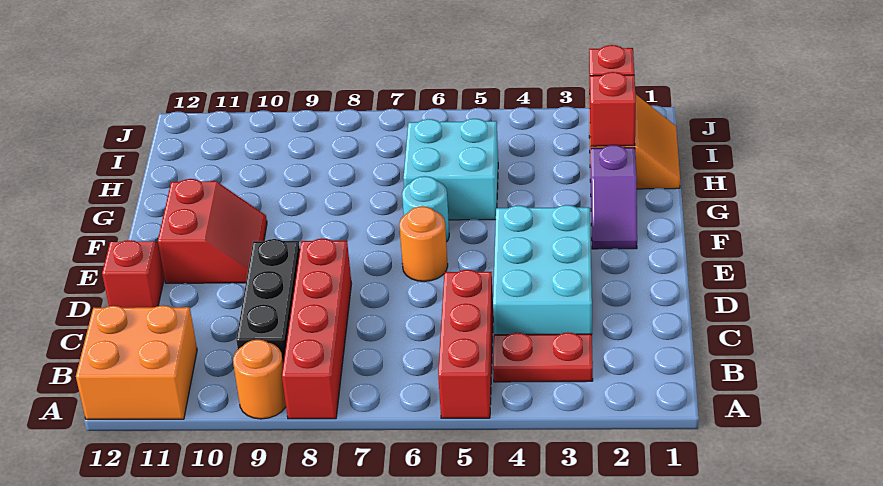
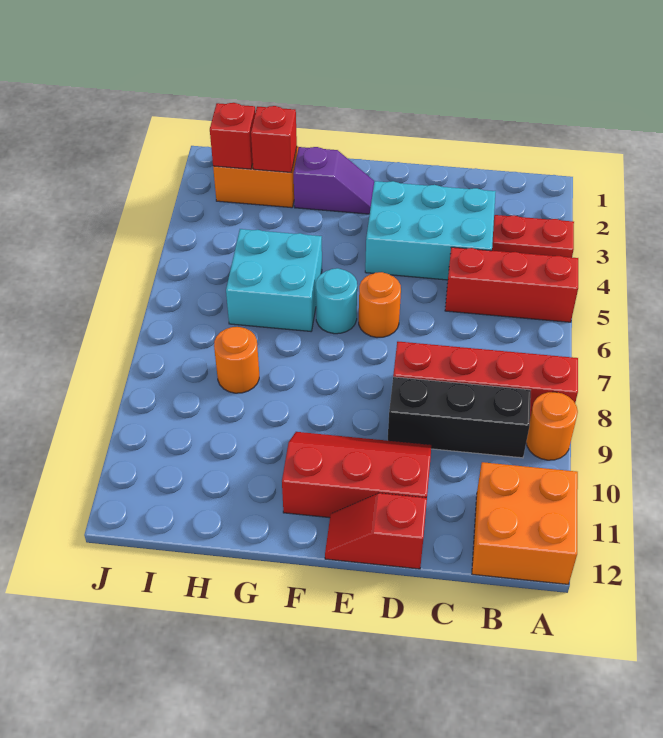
red 1x2 plate [493,333,593,382] -> red 1x2 plate turned to [492,215,574,258]
red 2x2 slope [158,179,267,283] -> red 2x3 slope [282,432,431,518]
none -> orange 1x1 round brick [214,327,259,393]

